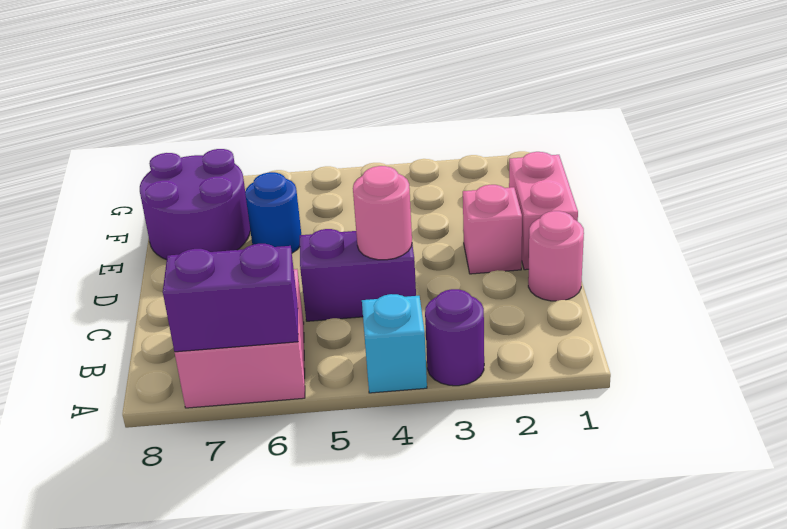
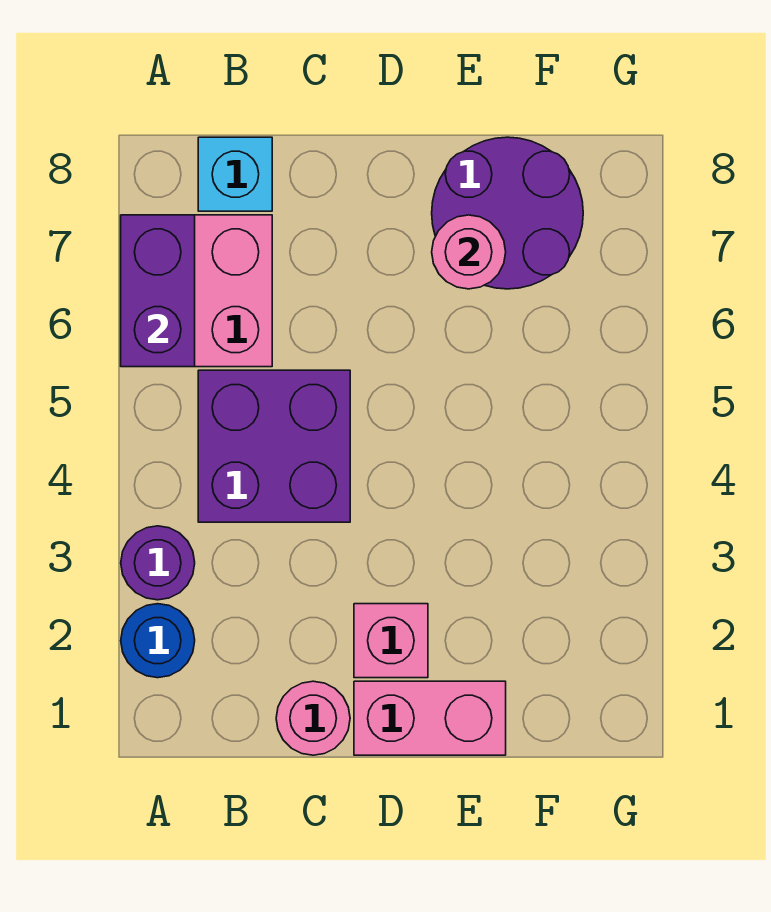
cyan 1x1 brick [362,294,427,393] -> cyan 1x1 brick moved to [198,137,272,211]
purple 1x2 brick [300,229,416,321] -> purple 2x2 brick [198,370,350,522]
pink 1x1 round brick [353,166,412,260] -> pink 1x1 round brick moved to [432,215,506,289]
blue 1x1 round brick [245,172,301,253] -> blue 1x1 round brick moved to [121,604,195,678]

